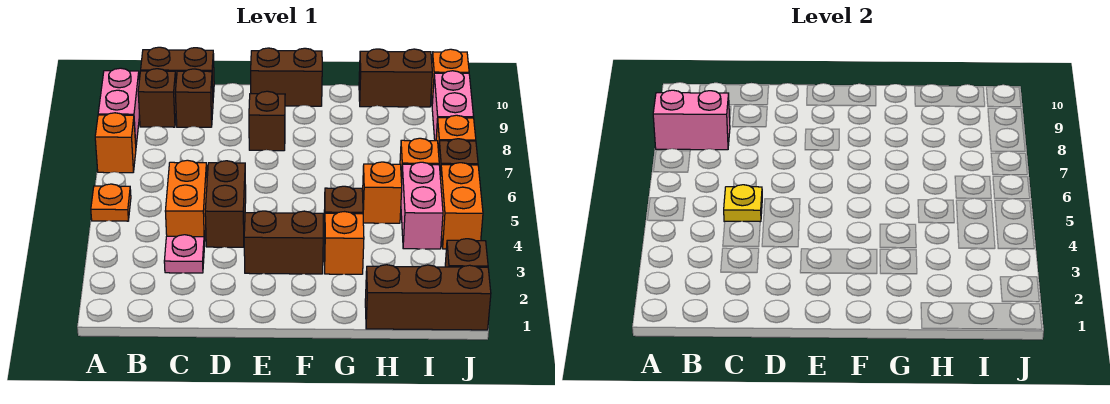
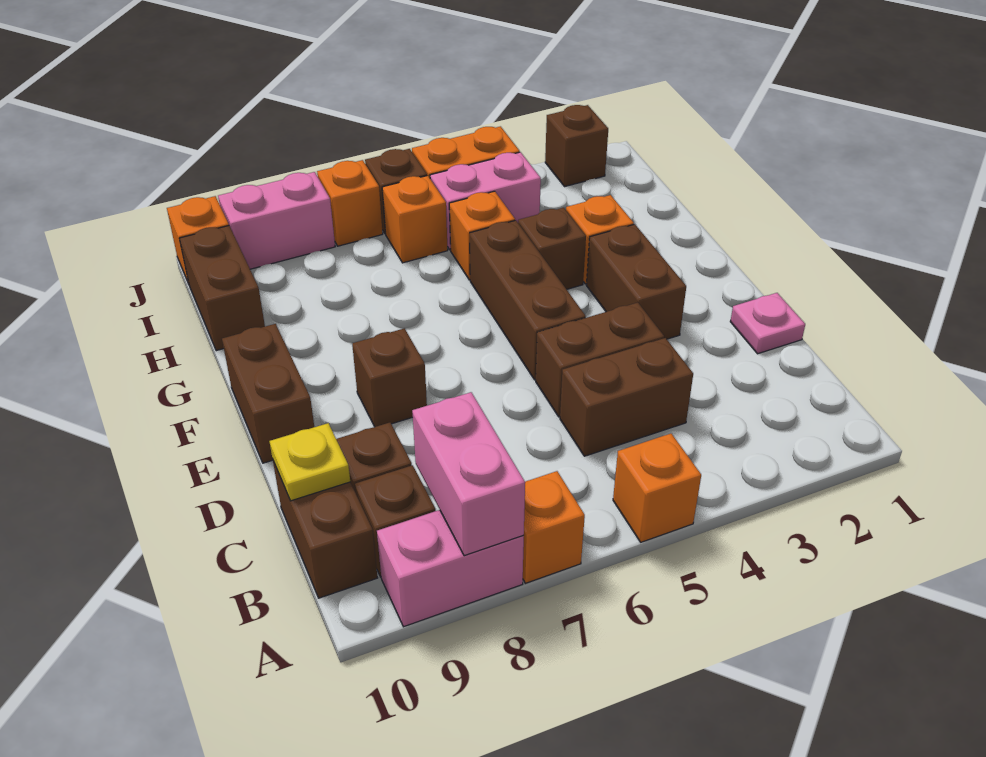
orange 1x1 plate [91,184,131,221] -> orange 1x1 brick [613,434,701,542]
pink 1x1 plate [164,235,204,273] -> pink 1x1 plate moved to [730,293,805,354]
orange 1x2 brick [165,160,207,246] -> brown 1x2 brick [560,338,693,456]
yellow 1x1 plate [724,185,762,222] -> yellow 1x1 plate moved to [269,423,350,501]
brown 1x3 brick [365,265,491,330] -> brown 1x3 brick moved to [470,220,586,380]

